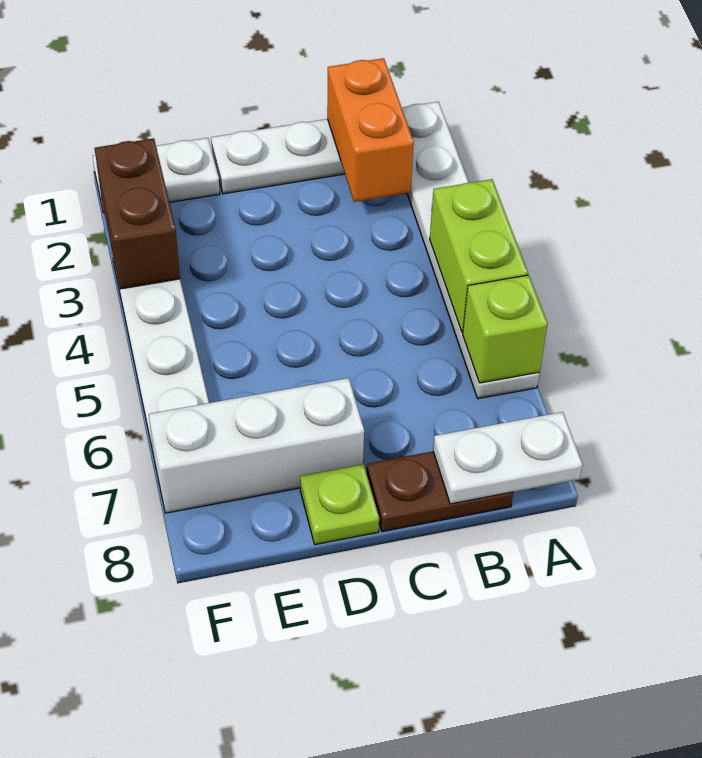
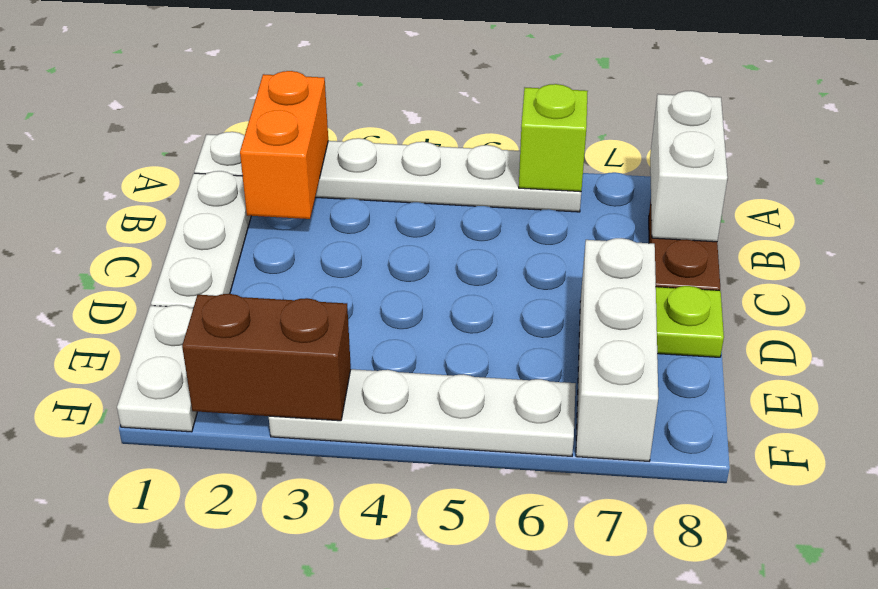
lime 1x2 brick [430,179,528,332] -> none
white 1x2 plate [433,412,583,504] -> white 1x2 brick [650,91,728,242]
orange 1x2 brick [327,58,414,202] -> orange 1x2 brick turned to [240,71,328,219]

